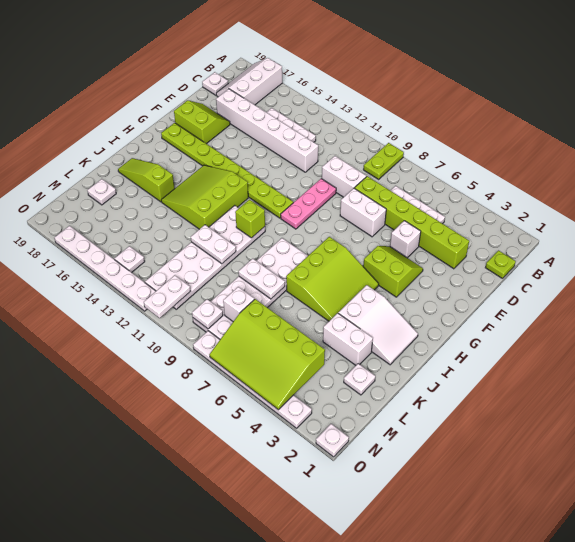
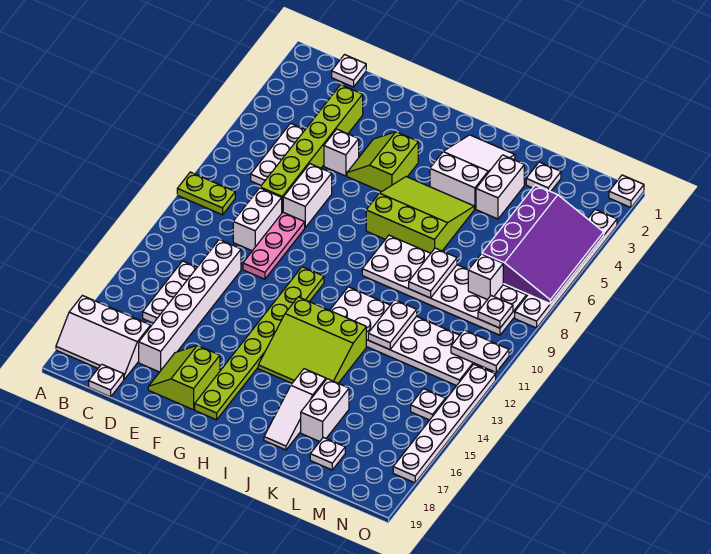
lime 1x1 plate [485,251,516,279] -> white 1x1 plate [332,55,366,87]
pink 1x3 plate [281,179,336,229] -> pink 1x3 plate turned to [243,212,305,279]
lime 1x1 brick [235,200,265,238] -> none
lime 1x3 slope [118,158,175,202] -> white 1x3 slope [264,369,326,450]
none -> white 1x2 brick [301,379,349,442]
lime 3x4 slope [209,299,325,410] -> purple 3x4 slope [482,185,604,304]

